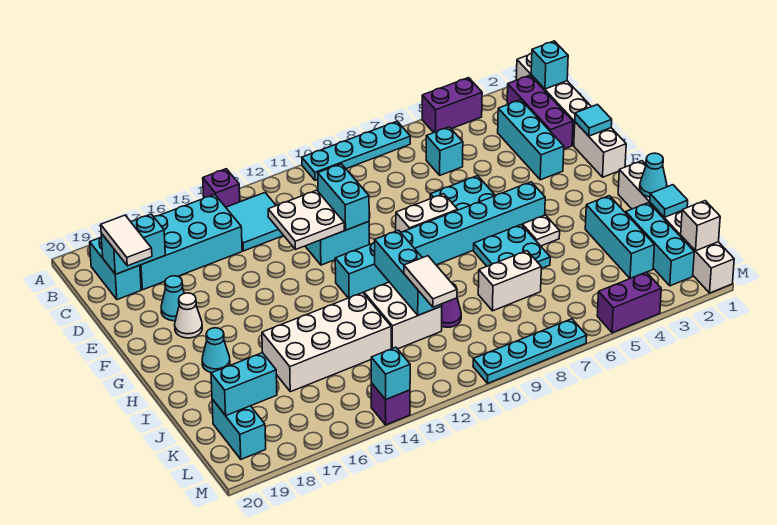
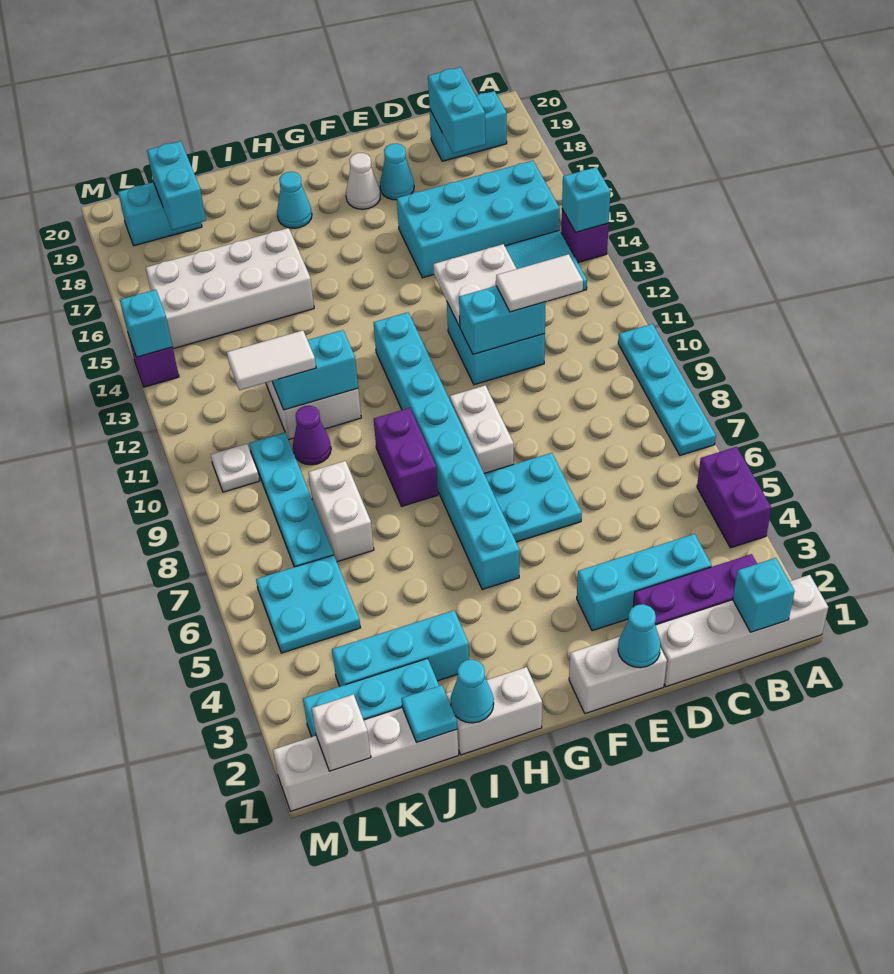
cyan 2x4 brick [140,194,242,290] -> cyan 2x4 brick turned to [397,161,560,278]
cyan 1x1 brick [426,127,463,175] -> cyan 1x1 brick moved to [562,167,610,232]
white 1x2 tile [101,215,152,266] -> white 1x2 tile moved to [496,254,583,312]
cyan 1x1 tile [575,105,612,136] -> cyan 1x1 cone [618,604,661,668]
white 1x1 plate [522,215,560,246] -> white 1x1 plate moved to [211,444,260,492]
cyan 2x2 plate [474,225,550,268] -> cyan 2x2 plate moved to [256,555,361,653]
cyan 1x3 brick [375,230,442,315] -> cyan 1x2 brick [272,330,358,410]
white 2x4 brick [262,293,391,392] -> white 2x4 brick turned to [146,228,314,349]
purple 1x2 brick [597,272,661,333] -> purple 1x2 brick moved to [374,408,438,506]
cyan 1x4 plate [473,319,587,383] -> cyan 1x4 plate moved to [249,433,334,567]

